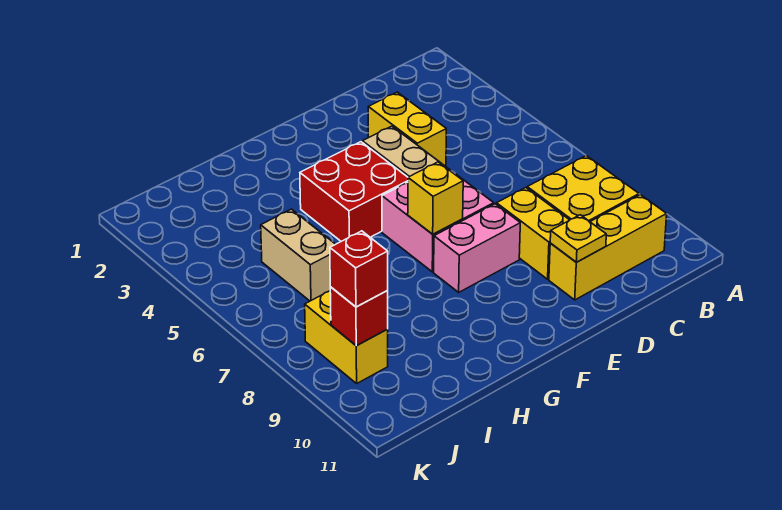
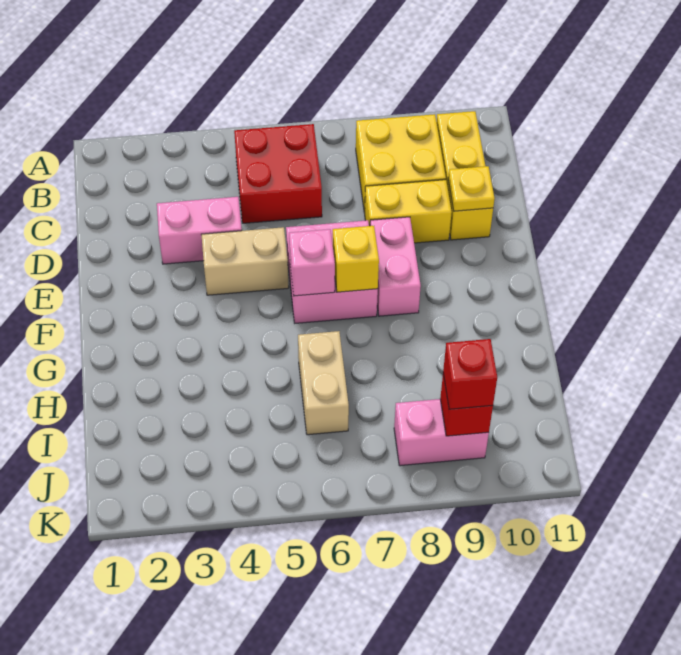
yellow 1x2 brick [368,92,446,166] -> pink 1x2 brick [157,197,242,264]
red 2x2 brick [300,142,408,241] -> red 2x2 brick moved to [234,124,322,223]
none -> pink 1x1 brick [289,229,335,296]
tan 1x2 brick [261,209,336,301] -> tan 1x2 brick turned to [298,331,349,435]
yellow 1x2 brick [305,291,388,383] -> pink 1x2 brick [394,399,489,466]

